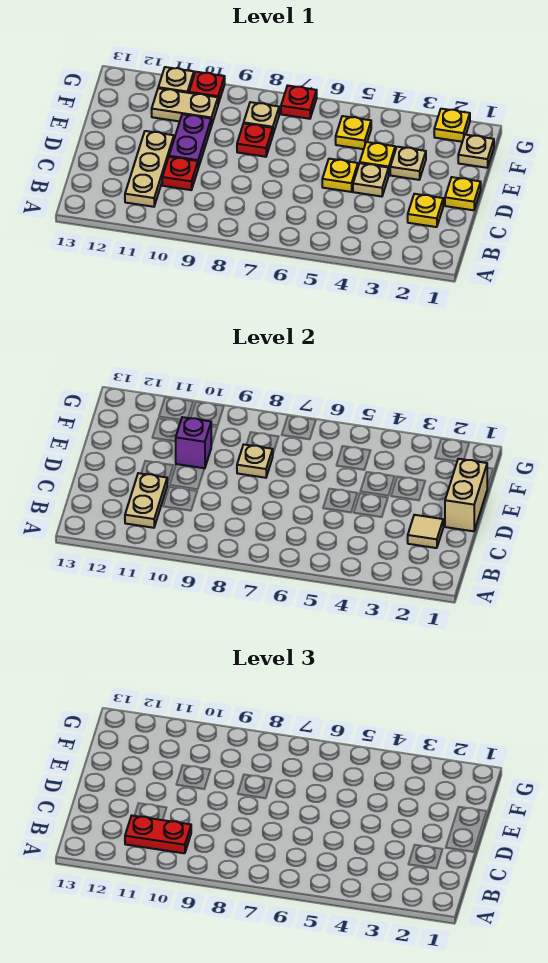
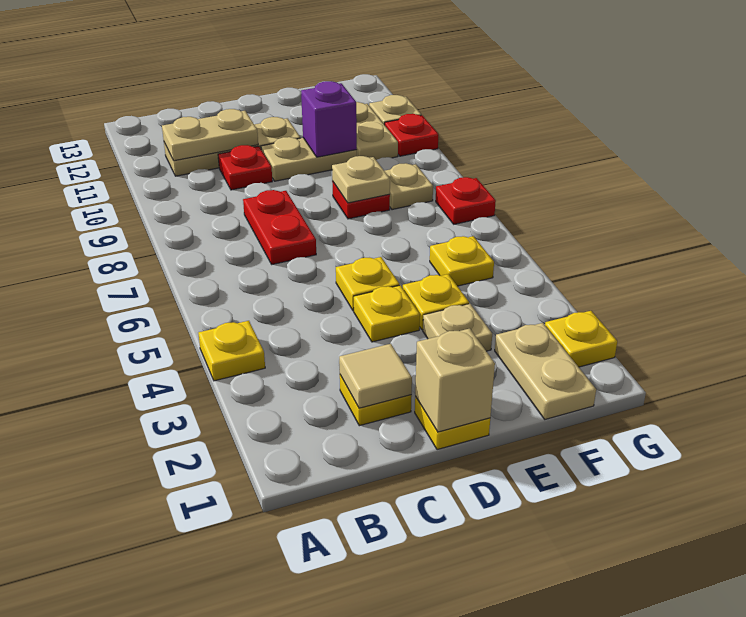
none -> yellow 1x1 plate [198,321,265,381]
red 1x2 plate [125,816,191,853] -> red 1x2 plate moved to [243,190,316,264]
tan 1x2 brick [445,459,487,531] -> tan 1x1 brick [415,328,495,432]
tan 1x1 plate [353,163,389,197] -> yellow 1x1 plate [354,285,420,342]
purple 1x2 plate [169,114,211,168] -> tan 1x2 plate [261,137,357,181]
tan 1x1 plate [458,135,494,168] -> tan 1x2 plate [495,323,596,419]

